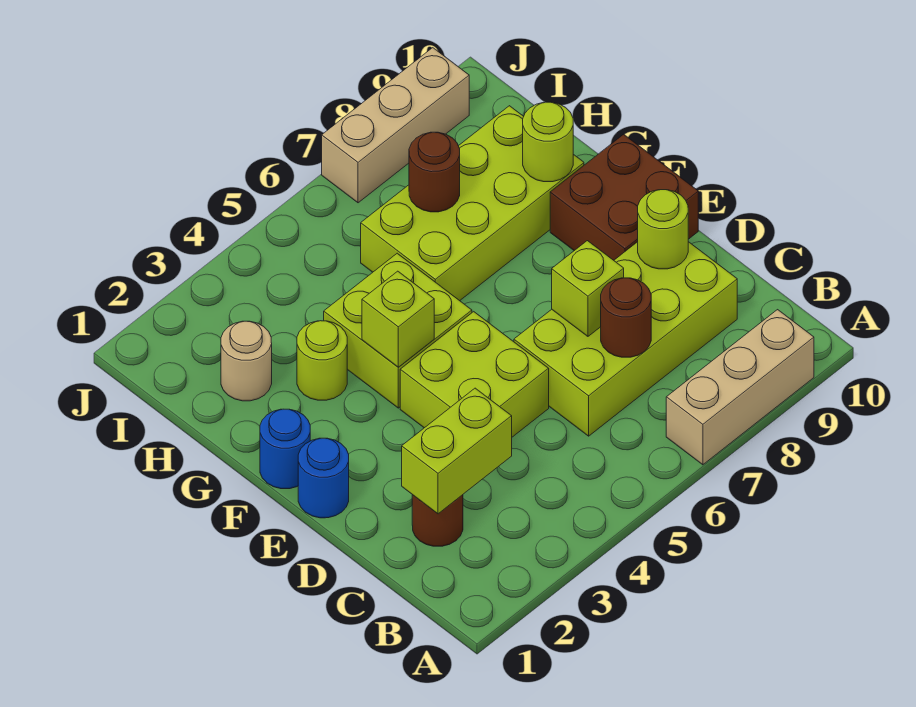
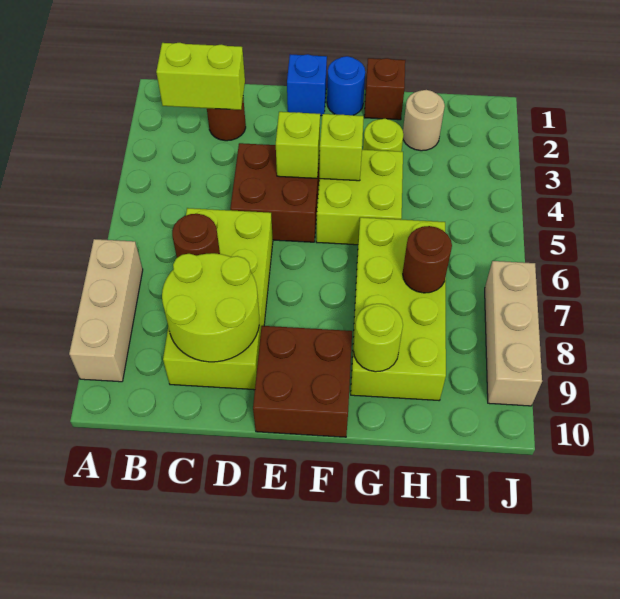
lime 1x2 brick [402,388,512,514] -> lime 1x2 brick turned to [156,43,245,110]
lime 2x2 brick [400,312,549,437] -> brown 2x2 brick [230,143,320,242]
lime 1x1 brick [552,241,624,336] -> lime 1x1 brick moved to [276,112,320,178]
lime 1x1 round brick [638,190,688,269] -> lime 2x2 round brick [162,253,259,362]
blue 1x1 round brick [298,438,349,518] -> blue 1x1 brick [287,54,327,116]
none -> brown 1x1 brick [364,58,405,120]

